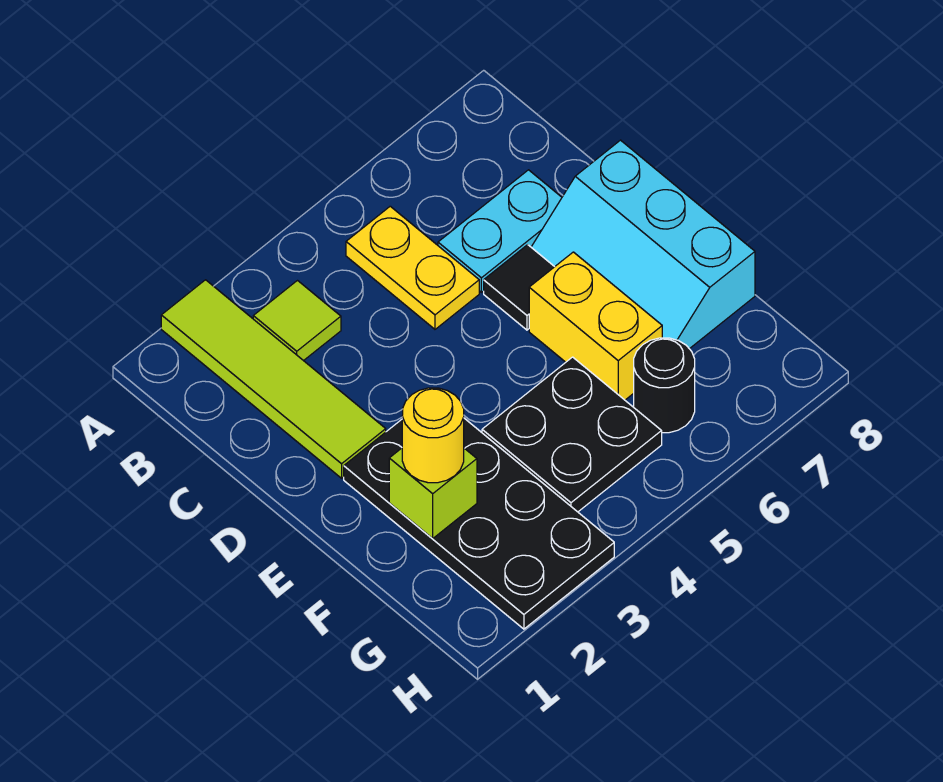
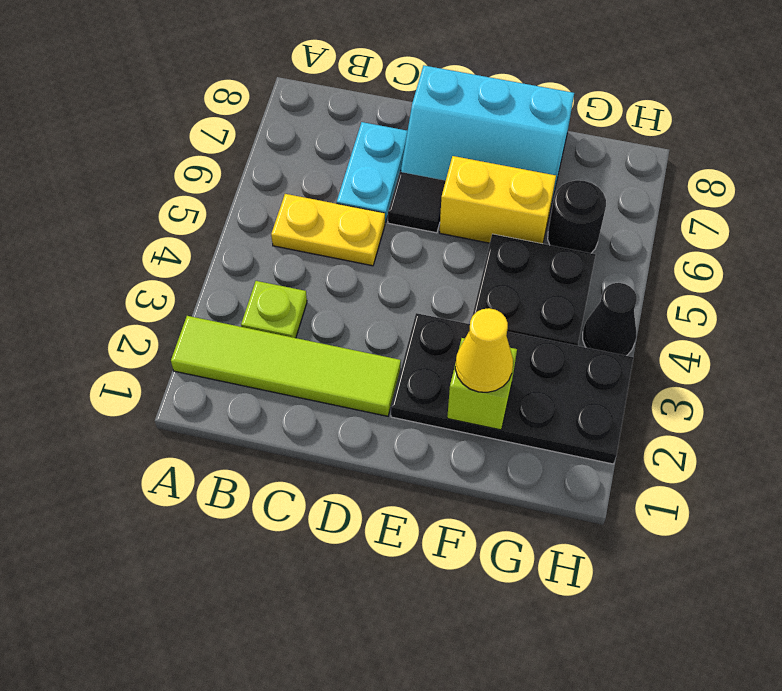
lime 1x1 tile [253,281,341,361] -> lime 1x1 plate [241,281,307,338]
yellow 1x1 round brick [402,388,464,483] -> yellow 1x1 cone [455,308,513,392]
none -> black 1x1 cone [583,283,637,356]

